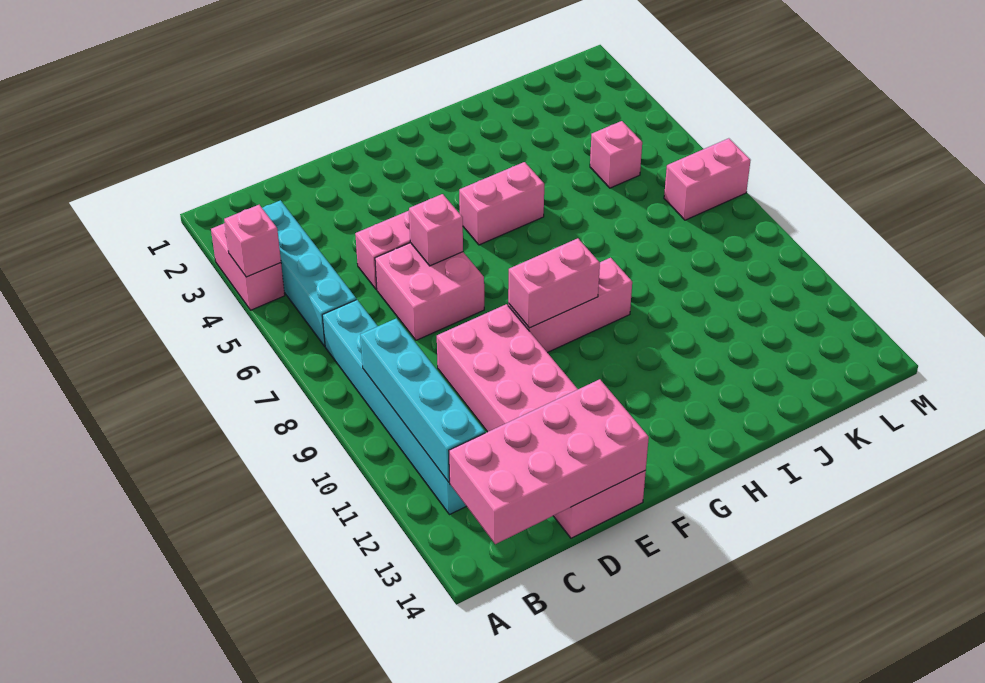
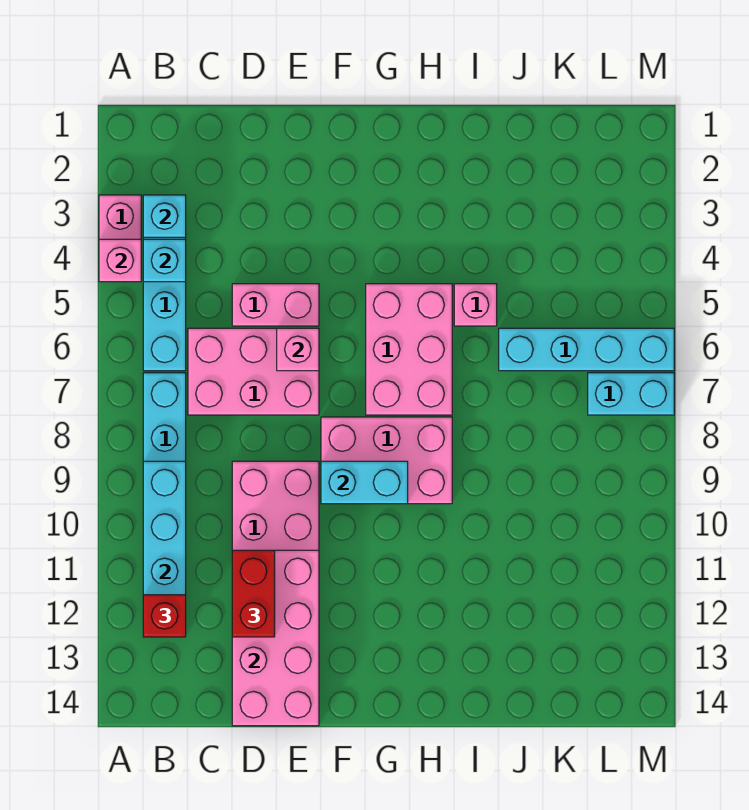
none -> cyan 1x1 brick [143,195,186,237]
none -> cyan 1x1 brick [143,239,186,282]
none -> red 1x1 brick [143,595,186,637]
pink 2x4 brick [449,379,649,544] -> pink 2x4 brick turned to [232,550,319,726]
pink 2x2 brick [375,243,484,340] -> pink 2x3 brick [188,328,319,415]
none -> red 1x2 brick [232,550,275,637]
pink 1x3 brick [508,258,632,353] -> pink 2x3 brick [321,417,452,504]
pink 1x2 brick [508,238,600,328] -> cyan 1x2 brick [321,461,408,504]
pink 1x2 brick [459,162,544,245] -> pink 2x3 brick [366,284,452,415]
none -> cyan 1x4 brick [499,328,674,371]
pink 1x1 brick [590,121,642,188] -> pink 1x1 brick moved to [454,284,497,326]
pink 1x2 brick [664,138,751,220] -> cyan 1x2 brick [588,373,674,415]

